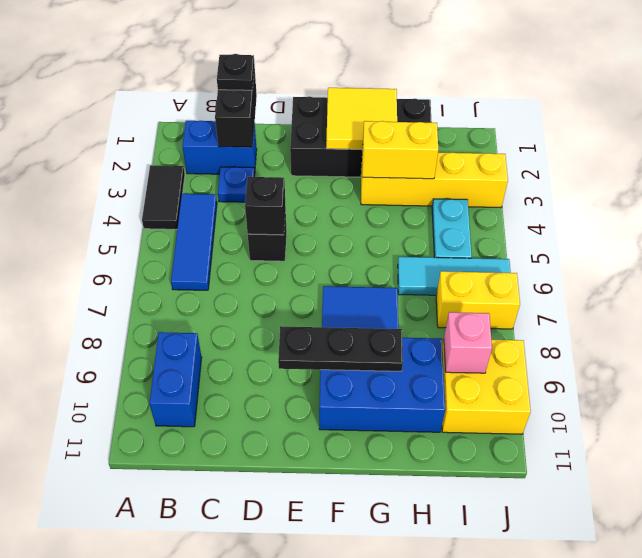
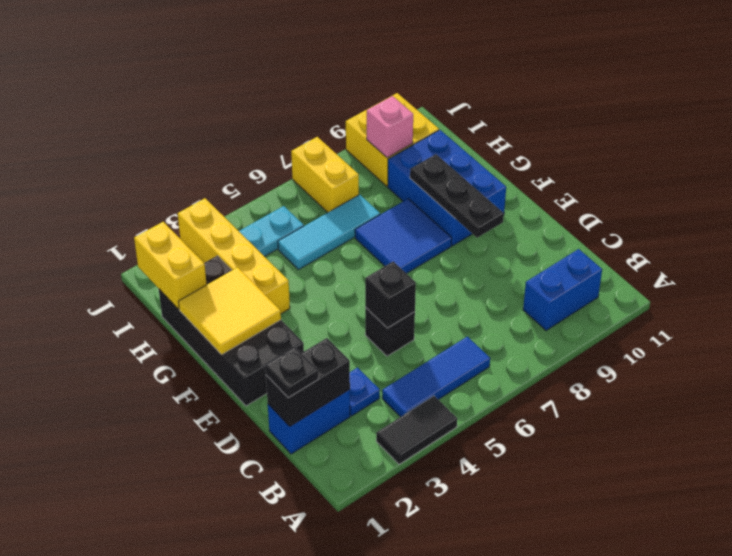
blue 1x2 brick [182,121,257,175] -> blue 1x2 brick turned to [268,390,350,454]
yellow 1x2 brick [362,121,438,179] -> yellow 1x2 brick moved to [134,222,207,309]
cyan 1x3 tile [398,257,511,295] -> cyan 1x3 tile turned to [278,195,380,270]

